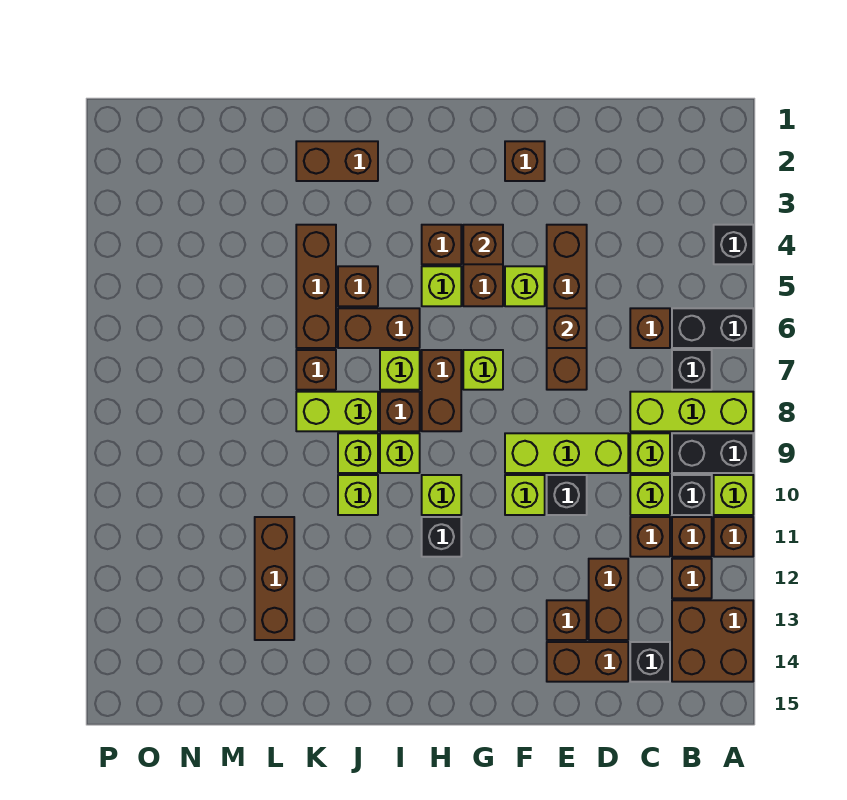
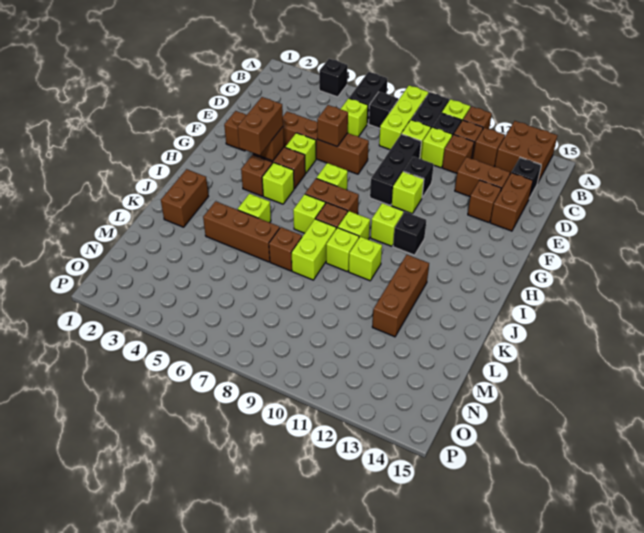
brown 1x1 brick [630,308,670,348] -> lime 1x1 brick [341,98,368,137]
lime 1x3 brick [505,433,628,473] -> black 1x3 brick [370,134,421,206]
brown 1x2 brick [338,308,420,348] -> brown 1x2 brick moved to [238,97,283,155]
brown 1x1 brick [338,266,378,306] -> lime 1x1 brick [238,194,271,223]
brown 1x3 brick [255,517,294,640] -> brown 1x3 brick turned to [372,255,429,337]

